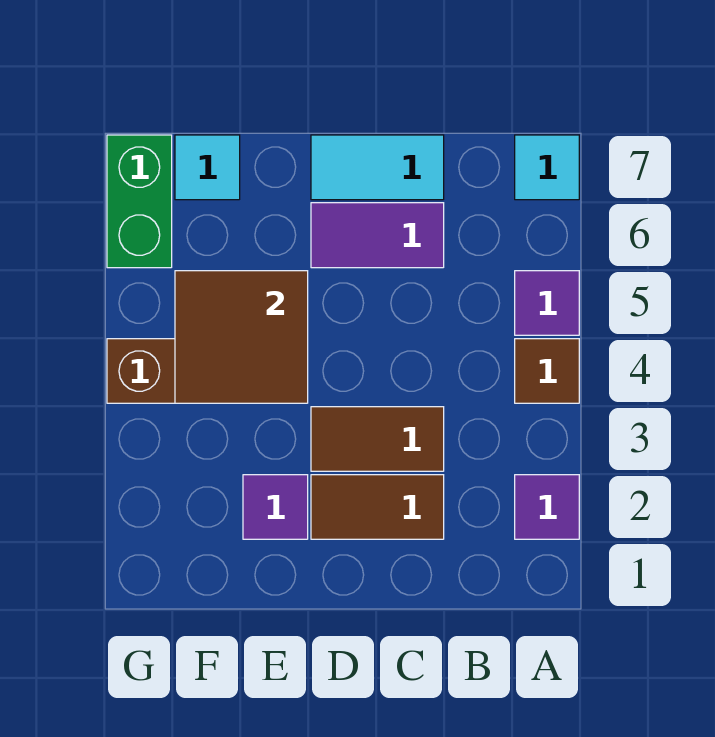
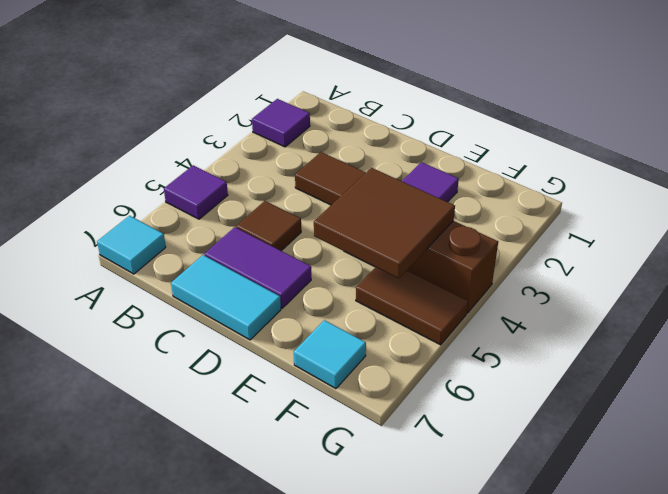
brown 1x1 tile [515,339,579,403] -> brown 1x1 tile moved to [236,201,301,251]
brown 1x2 tile [311,475,444,539] -> brown 1x2 tile moved to [356,267,468,345]
green 1x2 brick [107,135,172,268] -> none

